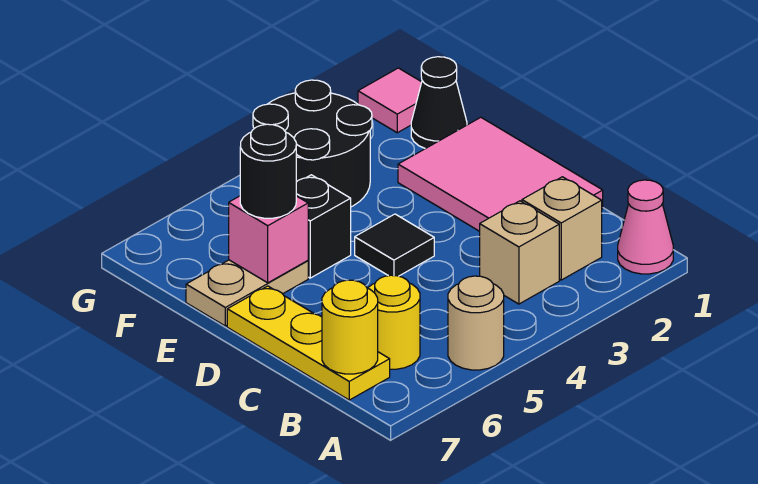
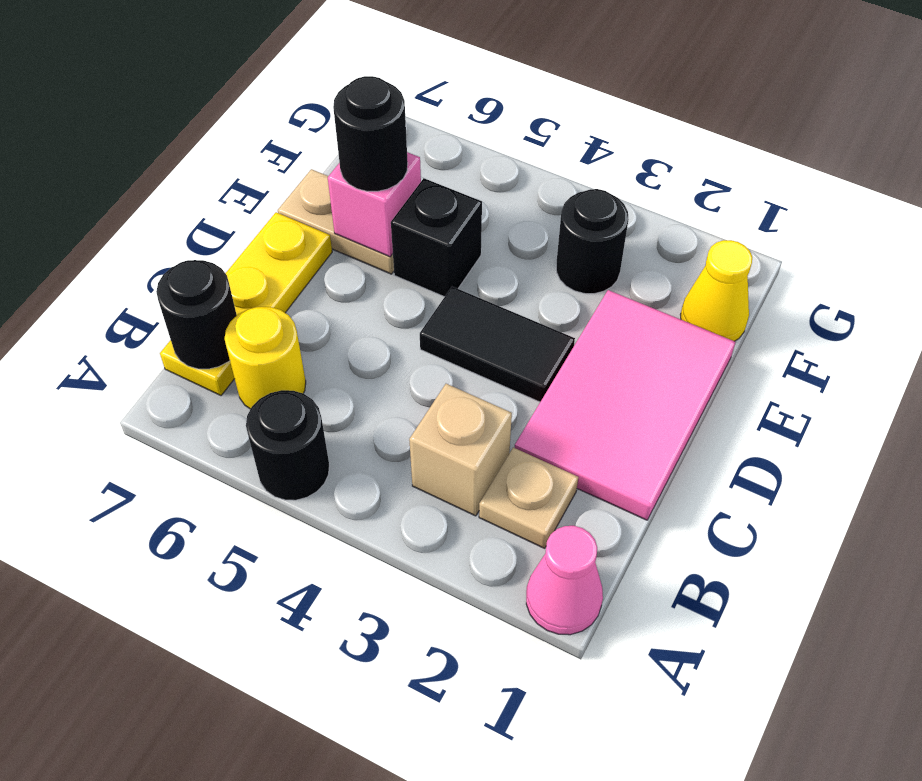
tan 1x1 round brick [448,276,504,370] -> black 1x1 round brick [246,390,329,500]
tan 1x1 brick [522,177,602,280] -> tan 1x1 plate [479,447,578,548]
yellow 1x1 round brick [322,280,378,374] -> black 1x1 round brick [156,260,237,369]
black 1x1 tile [355,214,434,276] -> black 1x2 tile [420,287,575,402]
black 1x1 cone [411,57,467,149] -> yellow 1x1 cone [681,240,752,341]
black 2x2 round brick [253,80,372,207] -> black 1x1 round brick [556,189,629,294]
pink 1x1 tile [358,68,422,133] -> none

